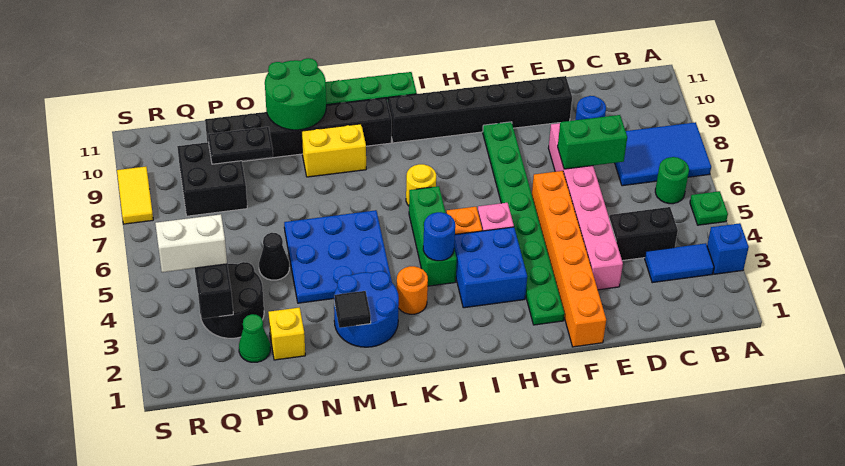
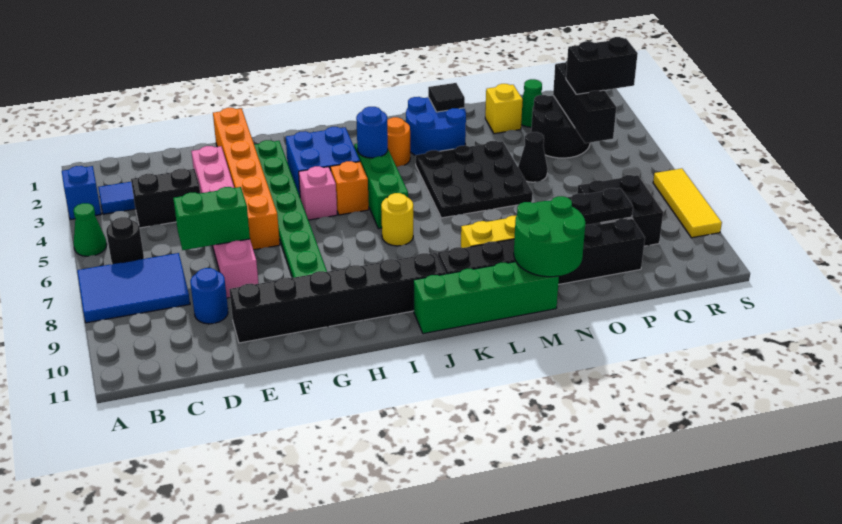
green 1x1 plate [690,191,728,225] -> green 1x1 cone [73,203,107,256]
green 1x1 round brick [655,157,689,204] -> black 1x1 round brick [106,217,144,264]
blue 3x3 plate [284,210,392,303] -> black 3x3 plate [416,141,533,218]
white 1x2 brick [155,214,227,272] -> black 1x2 brick [566,37,638,94]
yellow 1x2 tile [117,167,153,224] -> yellow 1x3 tile [653,168,722,238]

